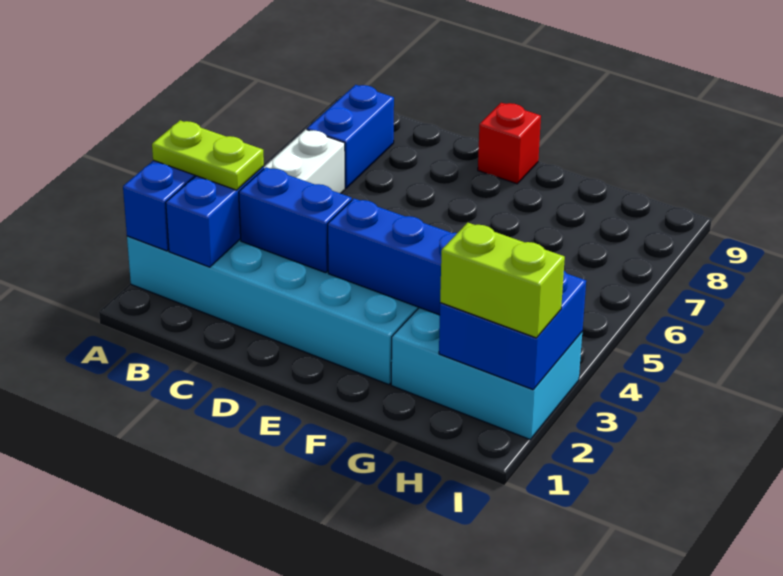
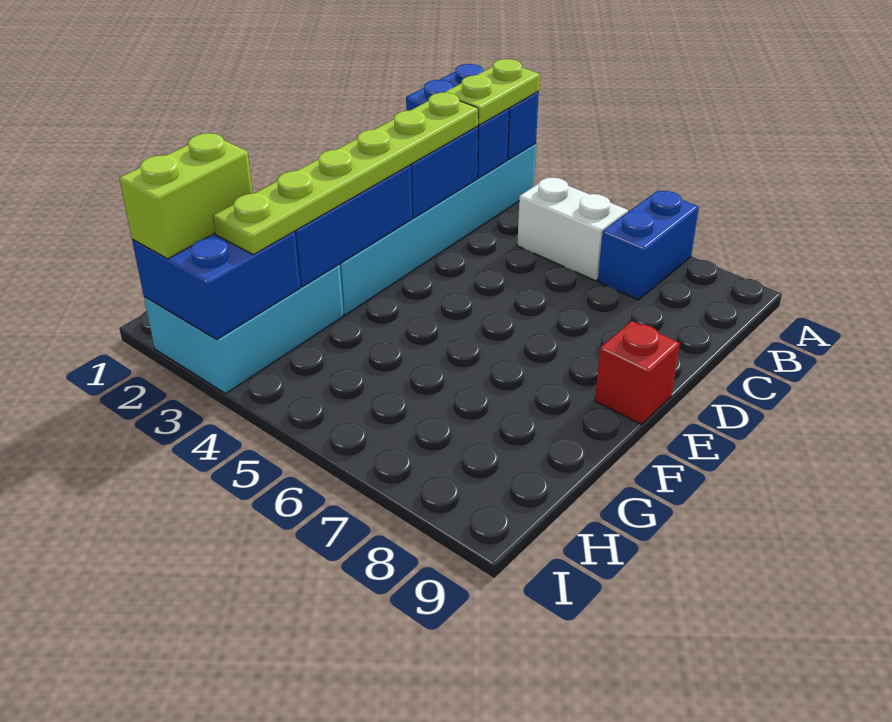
blue 1x2 brick [307,85,394,188] -> blue 1x2 brick turned to [598,191,699,300]
none -> lime 1x6 plate [213,92,478,255]

